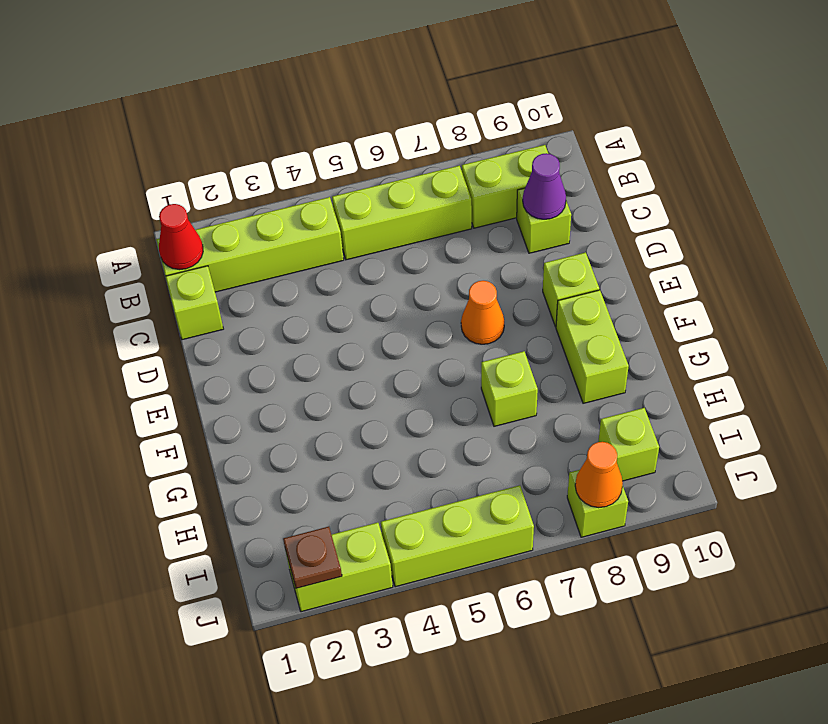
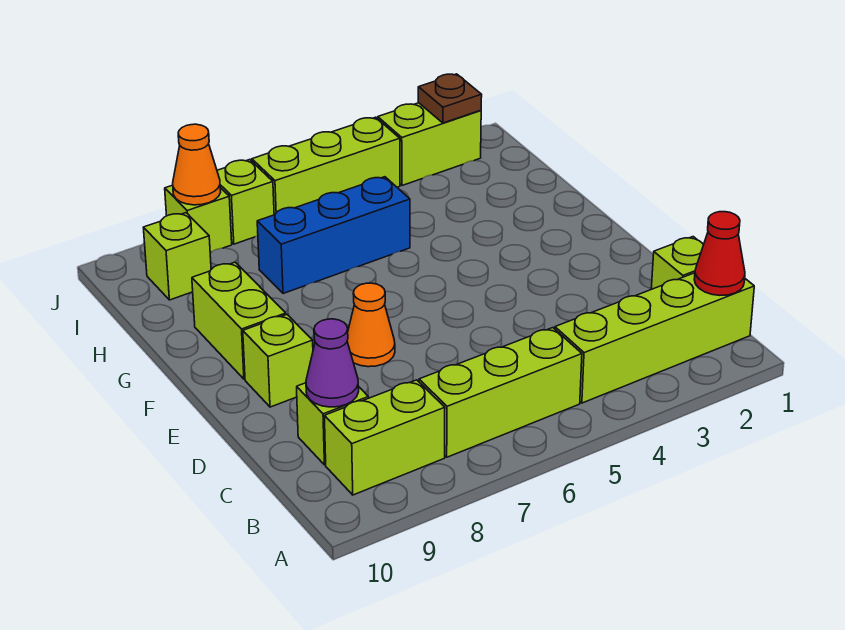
lime 1x1 brick [481,351,538,426] -> lime 1x1 brick moved to [217,160,274,244]
none -> blue 1x3 brick [257,177,410,294]

